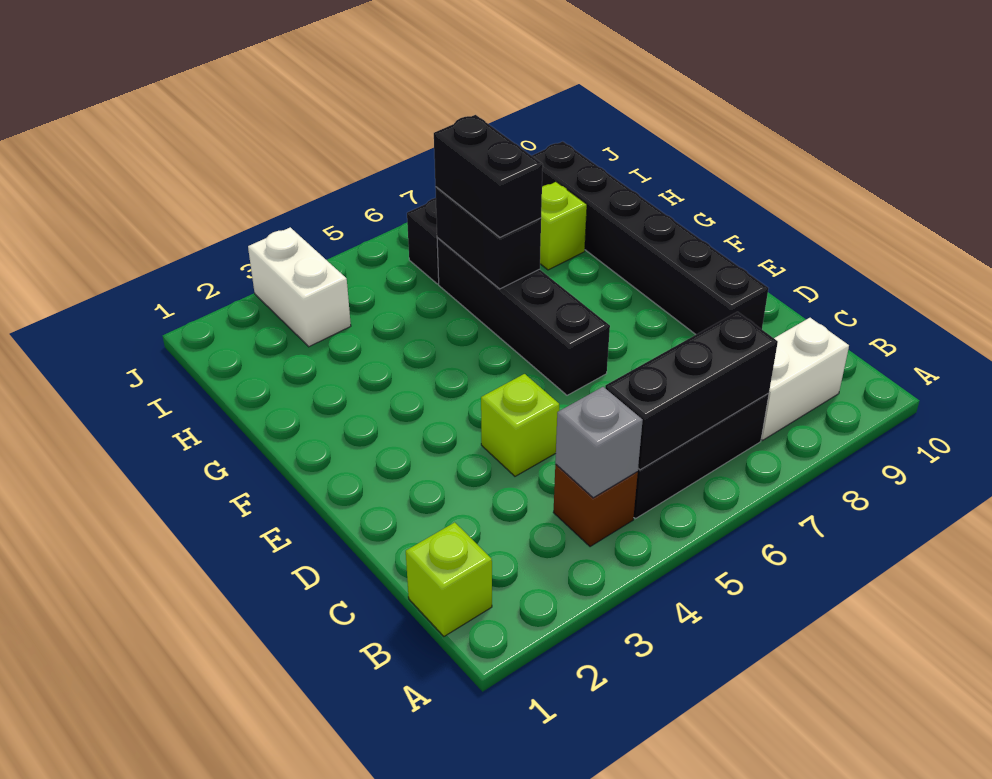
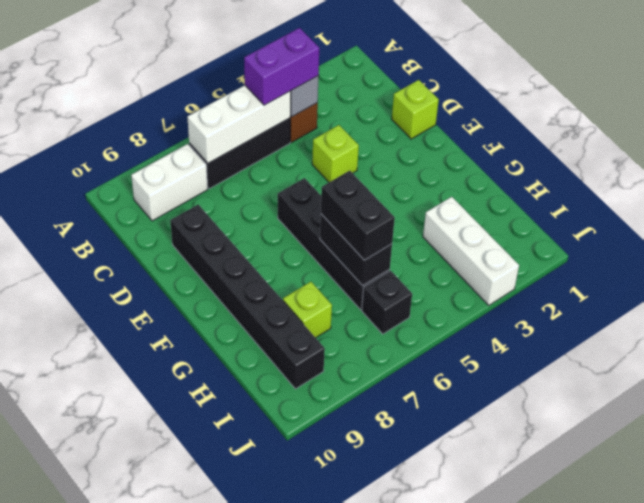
lime 1x1 brick [406,522,492,636] -> lime 1x1 brick moved to [392,80,439,139]
none -> purple 1x2 brick [244,28,319,105]
black 1x3 brick [605,312,778,470] -> white 1x3 brick [187,85,291,163]
white 1x2 brick [248,227,351,347] -> white 1x3 brick [423,197,519,305]

